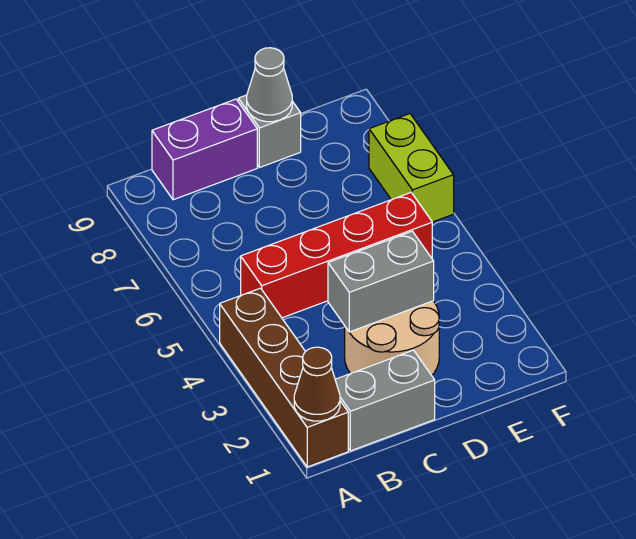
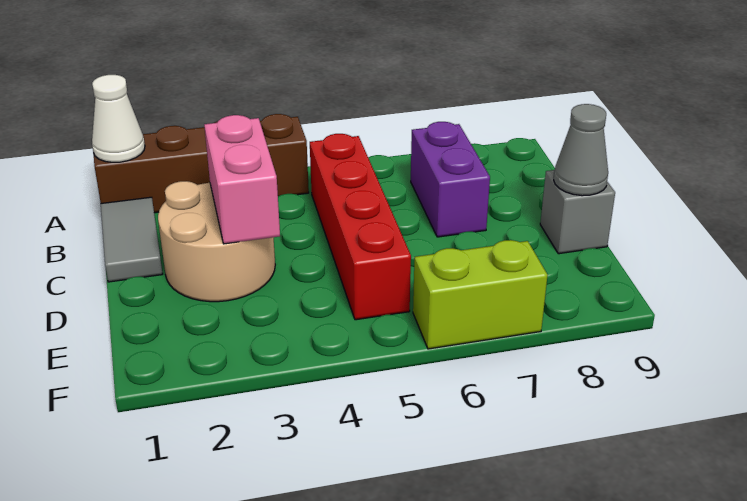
brown 1x1 cone [294,347,340,421] -> white 1x1 cone [92,75,145,162]
grey 1x2 brick [335,350,435,451] -> grey 1x2 tile [101,197,163,282]
purple 1x2 brick [152,99,257,200] -> purple 1x2 brick moved to [411,122,490,237]
grey 1x2 brick [328,231,434,332] -> pink 1x2 brick [204,115,280,244]

